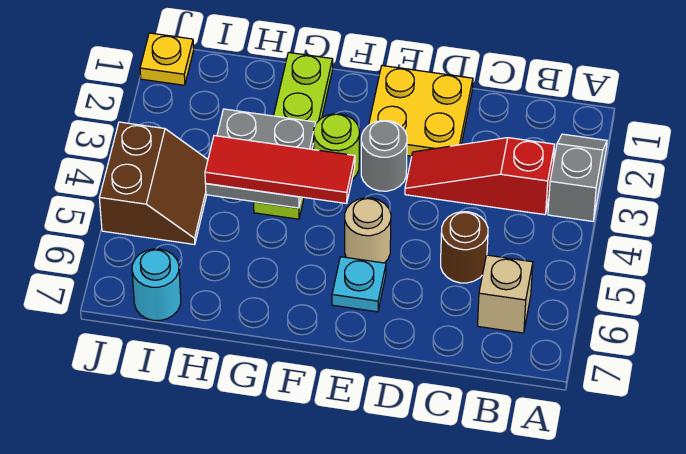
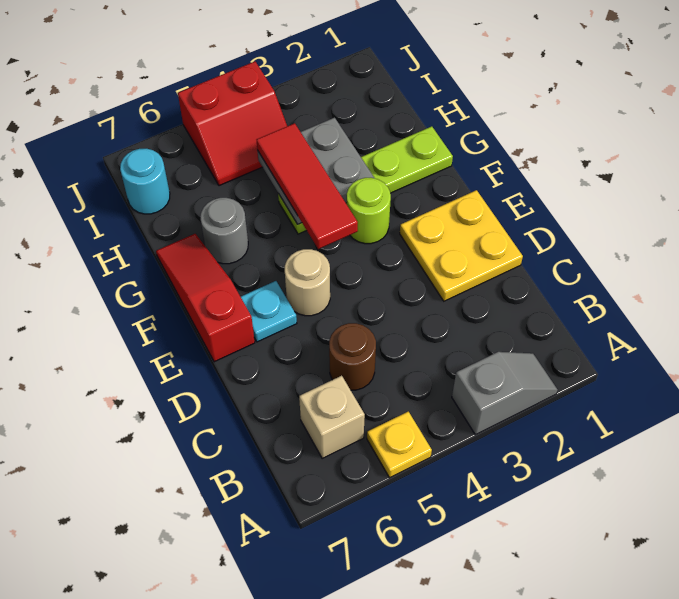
red 1x3 slope [405,138,555,215] -> red 1x3 slope moved to [156,234,255,362]
grey 1x1 round brick [361,121,407,191] -> grey 1x1 round brick moved to [201,198,248,264]
brown 2x2 slope [99,122,208,245] -> red 2x2 slope [178,62,287,186]
yellow 1x1 plate [140,33,194,85] -> yellow 1x1 plate moved to [367,412,432,478]

